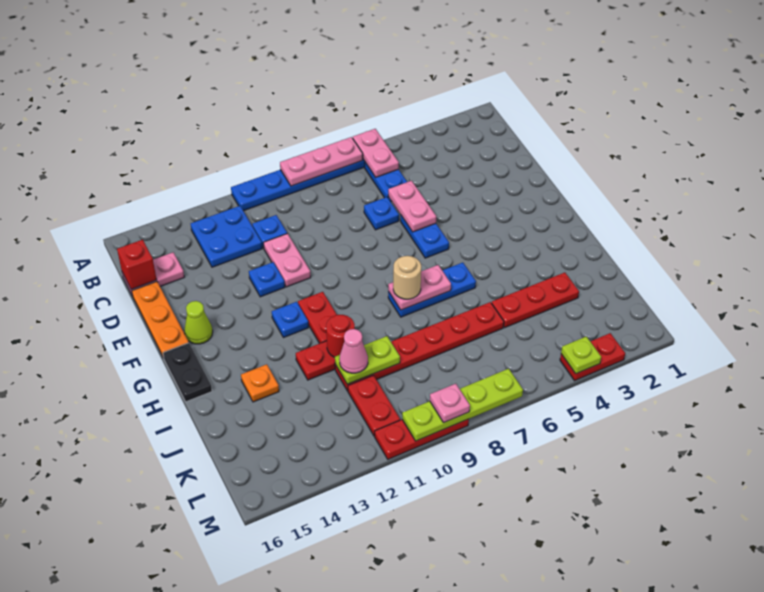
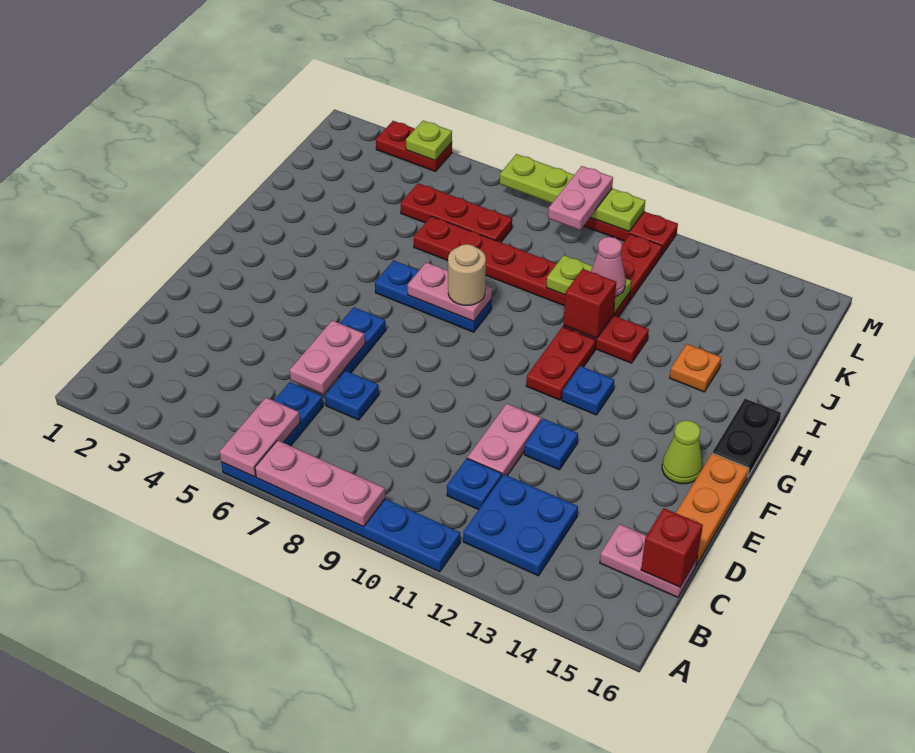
red 1x1 round brick [326,315,355,357] -> red 1x1 brick [563,269,616,338]
red 1x3 plate [492,273,579,327] -> red 1x3 plate moved to [400,183,512,242]
pink 1x1 plate [430,384,470,423] -> pink 1x2 plate [548,166,613,230]

